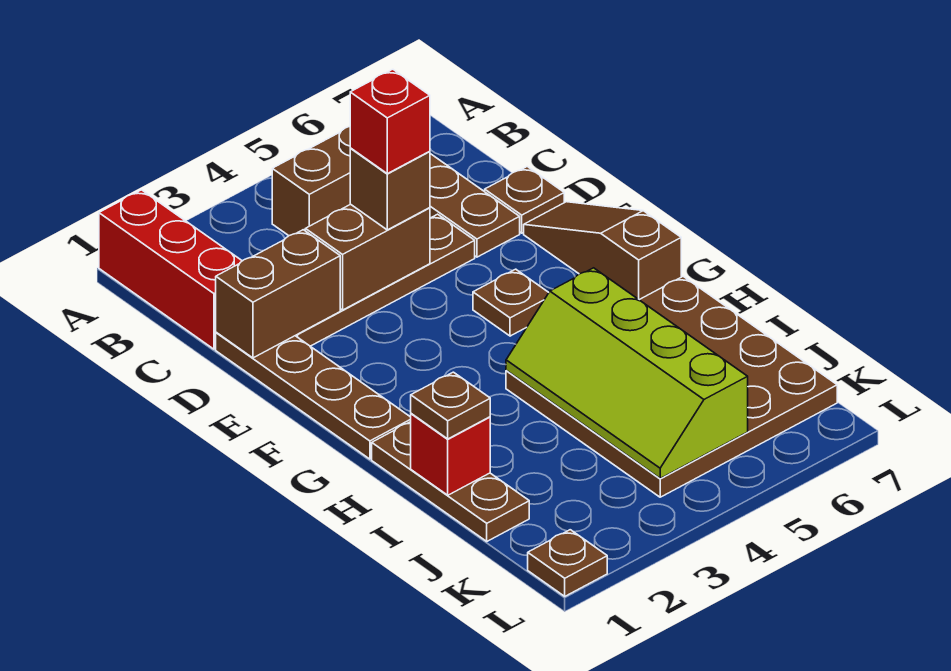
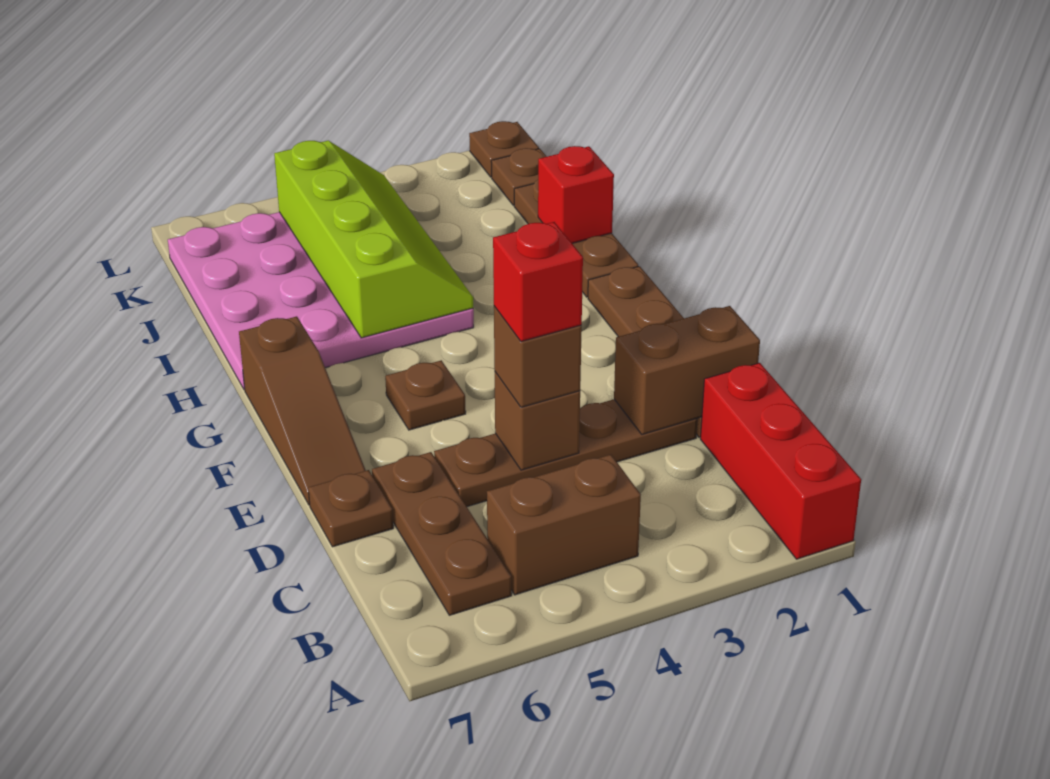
brown 1x2 brick [305,204,430,310] -> brown 1x1 brick [495,372,580,470]
brown 4x4 plate [506,276,837,497] -> pink 4x4 plate [168,212,474,390]
brown 1x1 plate [411,372,490,439] -> brown 1x1 plate moved to [491,148,547,205]

